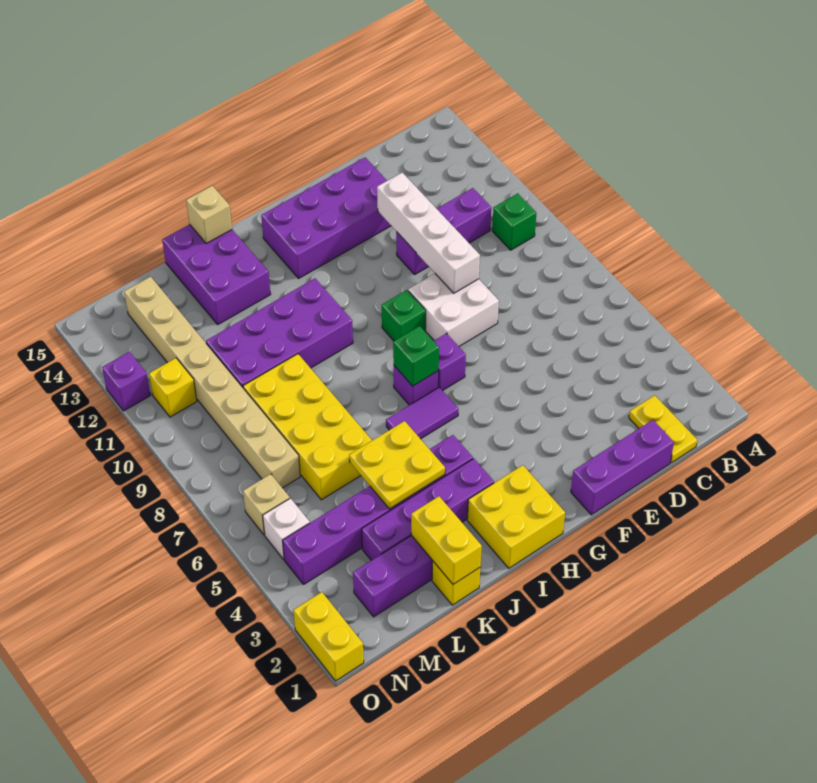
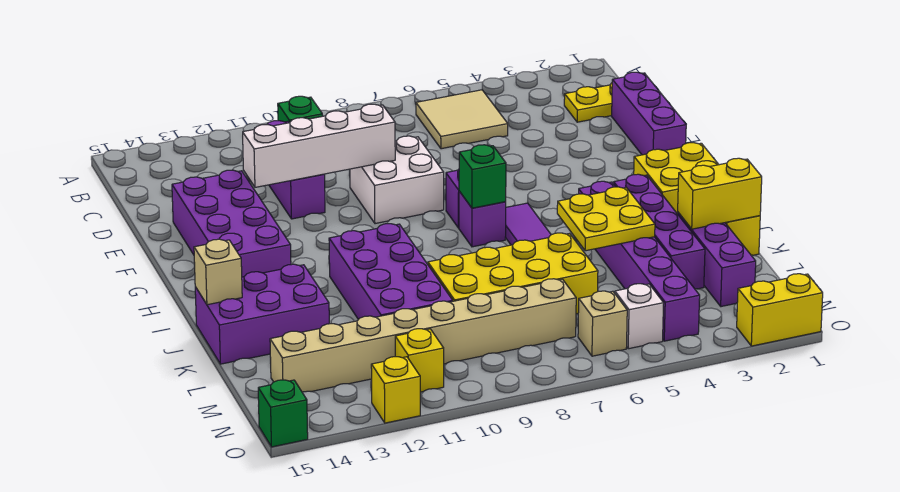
none -> tan 2x2 tile [416,90,508,149]
green 1x1 brick [382,290,426,341] -> green 1x1 brick moved to [258,380,308,447]
purple 1x1 brick [102,352,150,411] -> yellow 1x1 brick [371,357,420,423]

